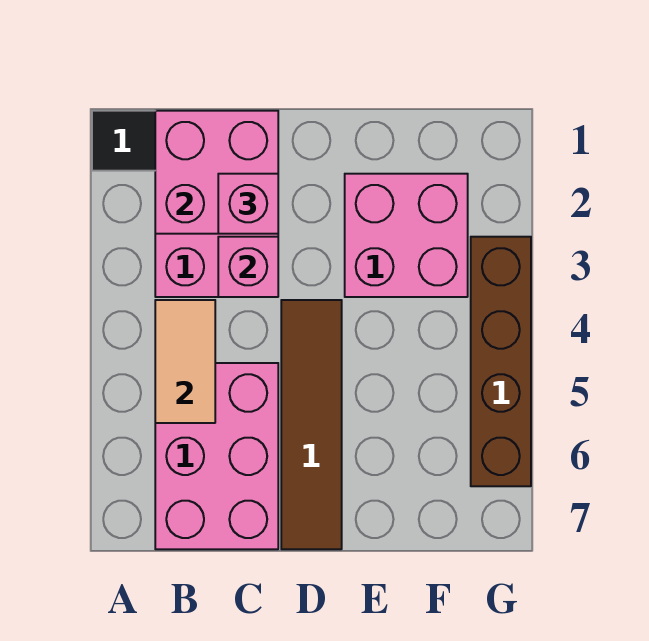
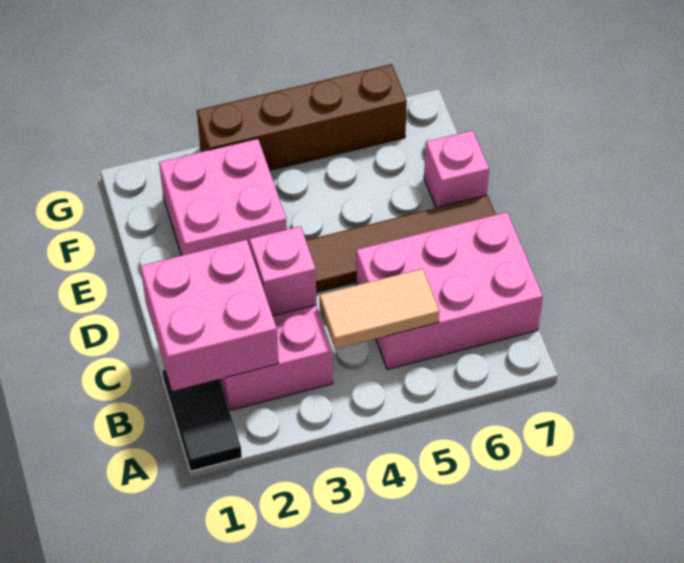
pink 1x1 brick [218,174,278,234] -> pink 1x1 brick moved to [424,130,489,208]

